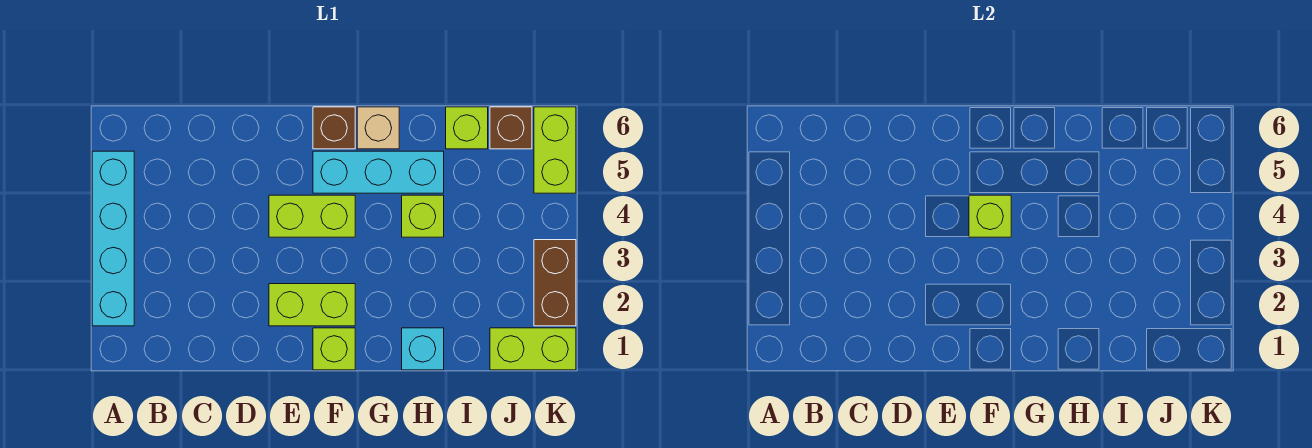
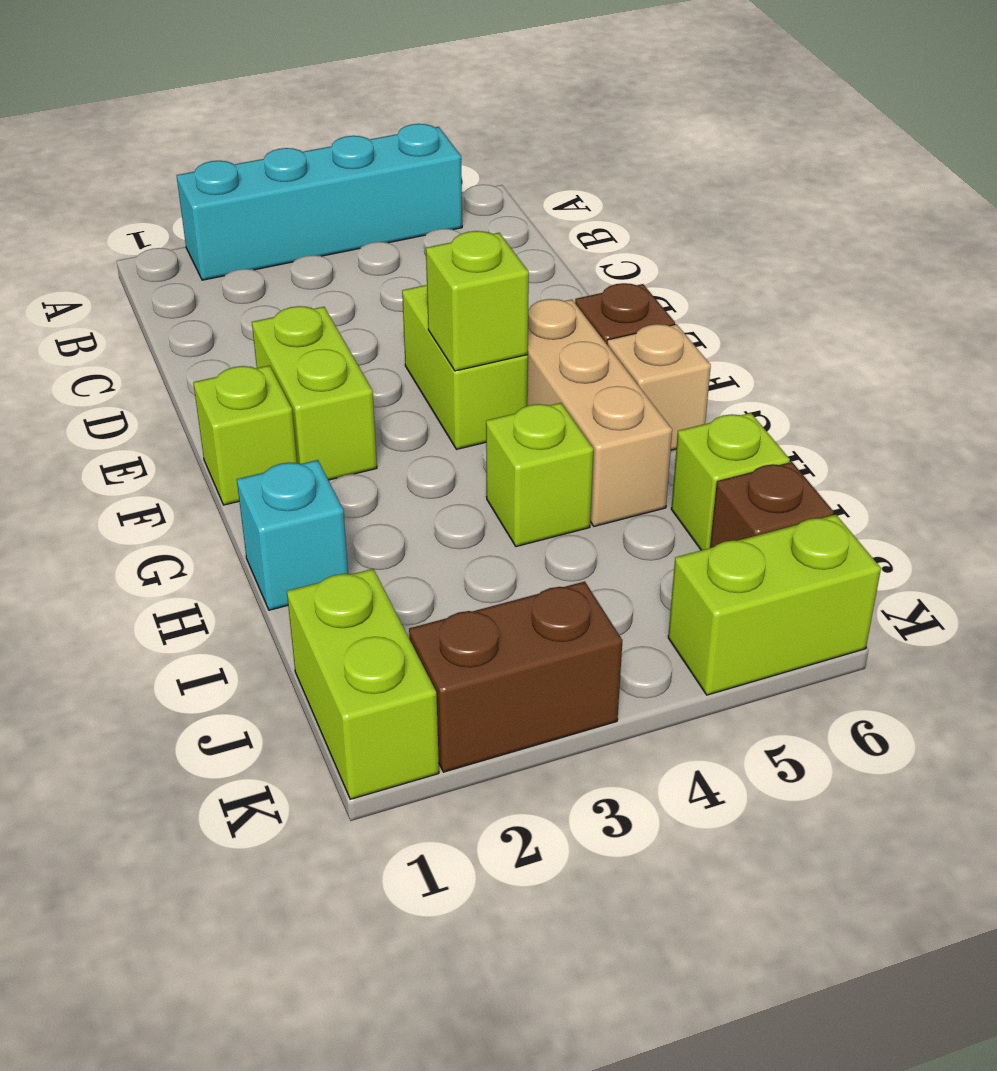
cyan 1x3 brick [313,151,444,193] -> tan 1x3 brick [527,299,672,526]

